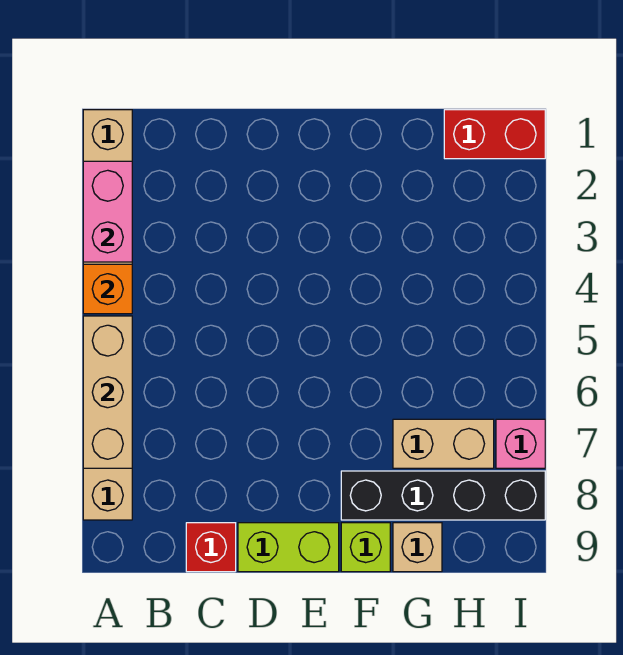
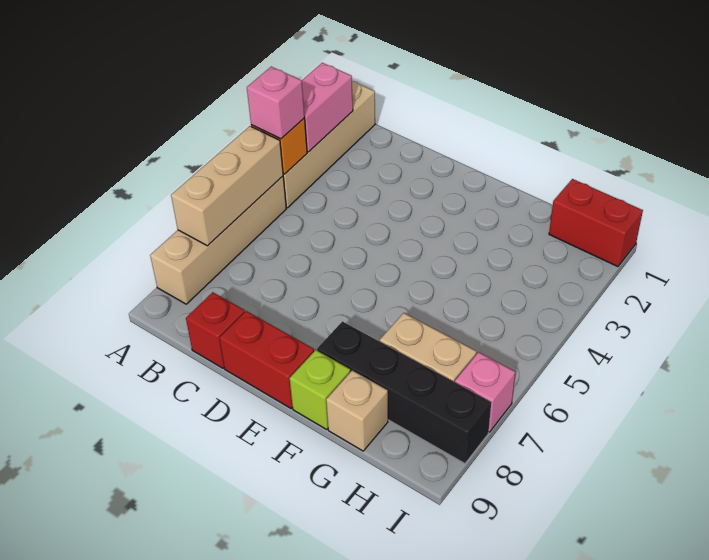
none -> pink 1x1 brick [247,67,305,139]
lime 1x2 brick [238,523,339,572] -> red 1x2 brick [220,311,314,408]

